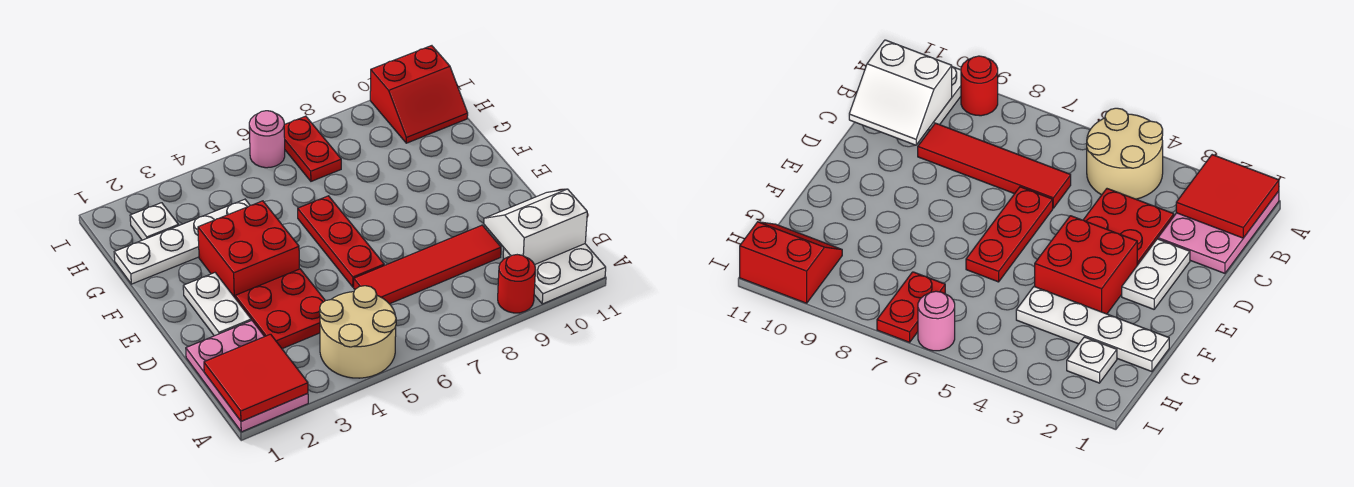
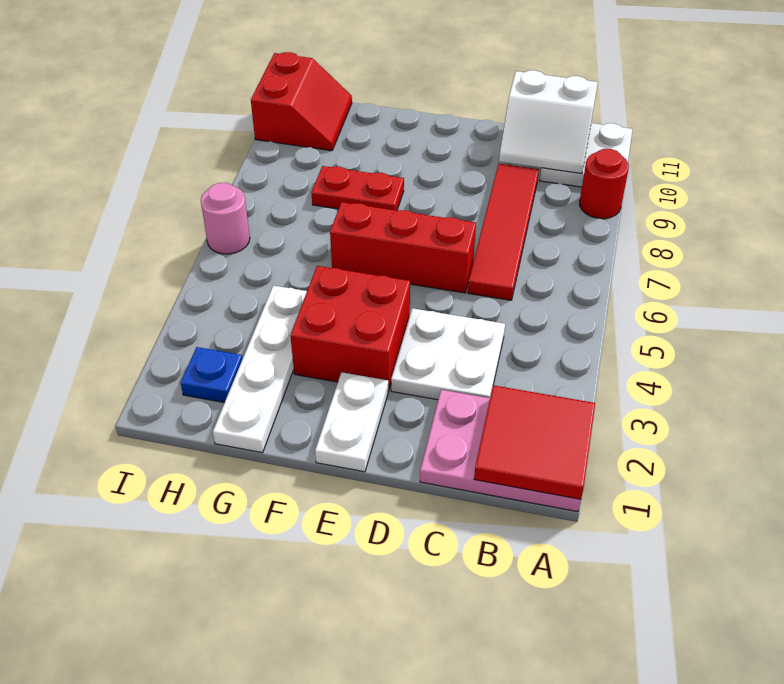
tan 2x2 round brick [320,286,396,378] -> none
white 2x2 slope [484,189,587,265] -> white 2x2 slope turned to [499,70,598,174]
red 2x2 plate [235,269,325,349] -> white 2x2 plate [391,308,505,400]
white 1x2 plate [183,273,251,336] -> white 1x2 plate turned to [315,372,388,472]
red 1x3 plate [298,196,384,287] -> red 1x3 brick [330,202,476,293]
white 1x1 plate [130,203,179,240] -> blue 1x1 plate [181,347,242,403]
red 1x2 plate [284,116,341,181] -> red 1x2 plate moved to [311,166,404,210]

